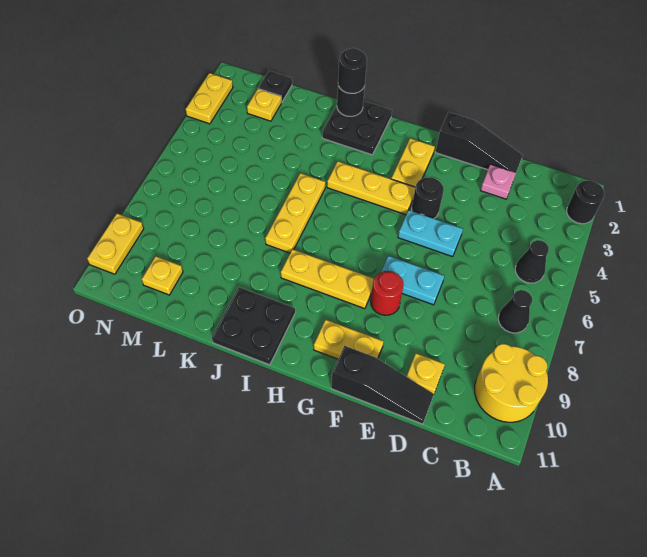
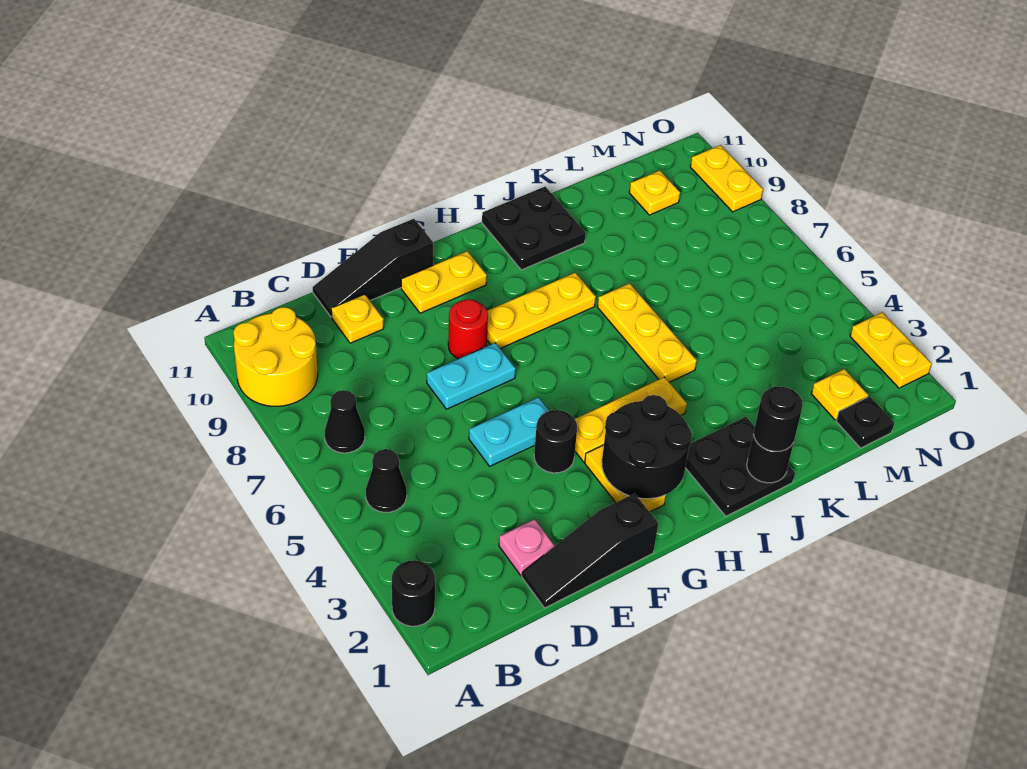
none -> black 2x2 round brick [602,395,692,499]

